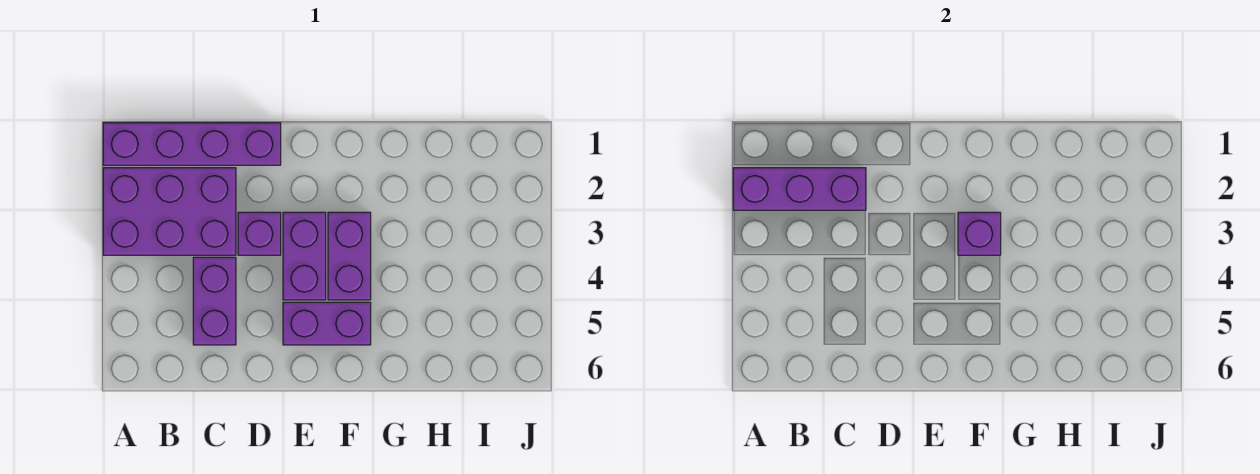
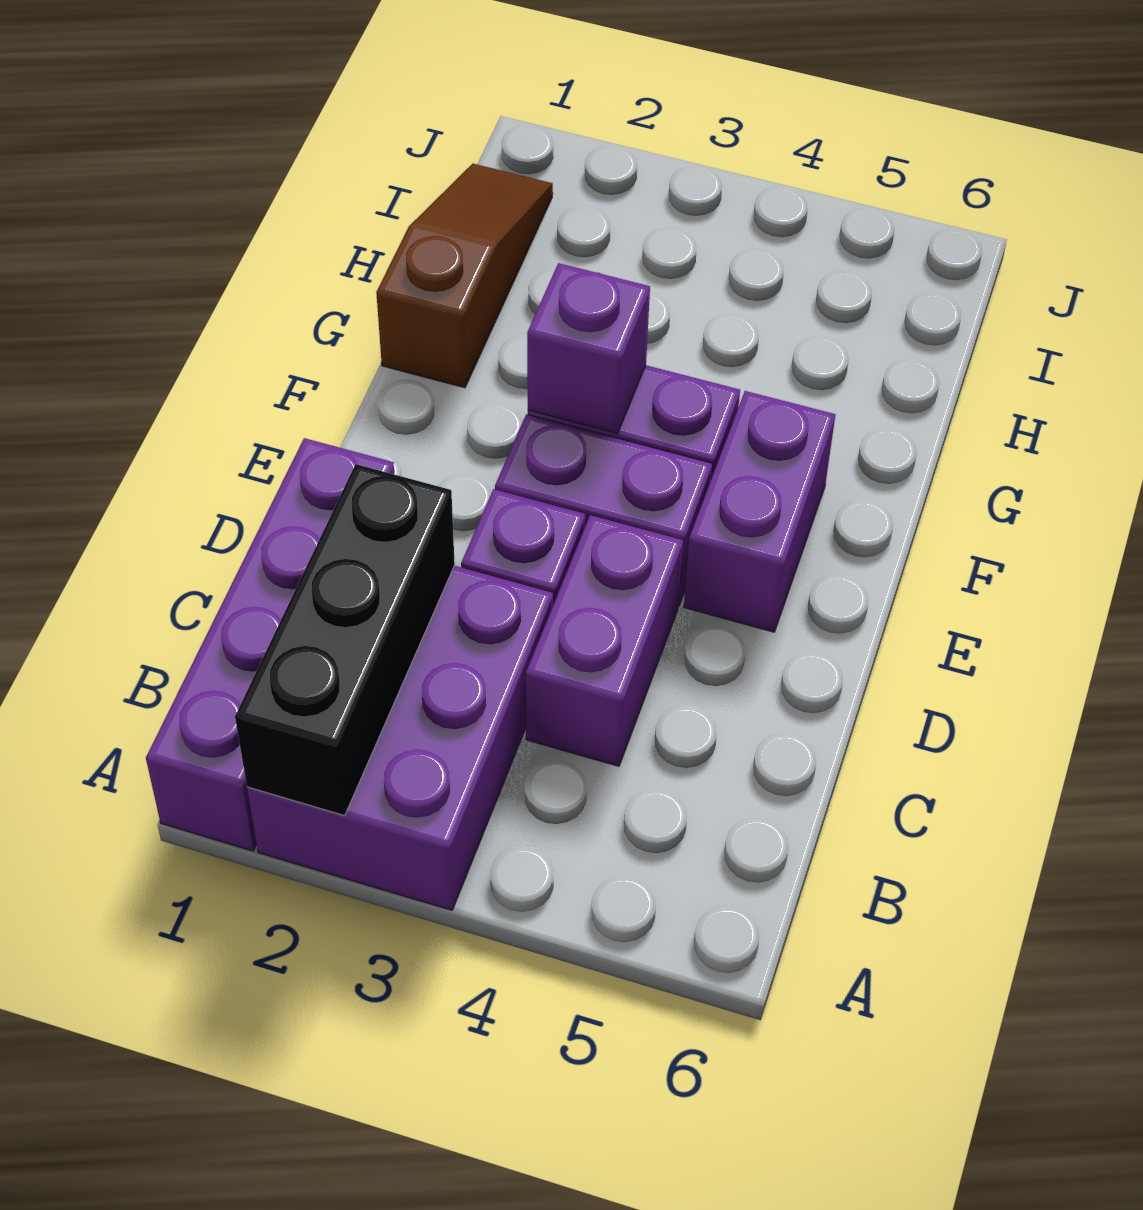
purple 1x3 brick [733,168,866,210] -> black 1x3 brick [235,464,455,816]
purple 1x2 brick [193,257,236,345] -> purple 1x2 brick turned to [526,515,683,766]
none -> brown 1x3 slope [376,164,553,388]

